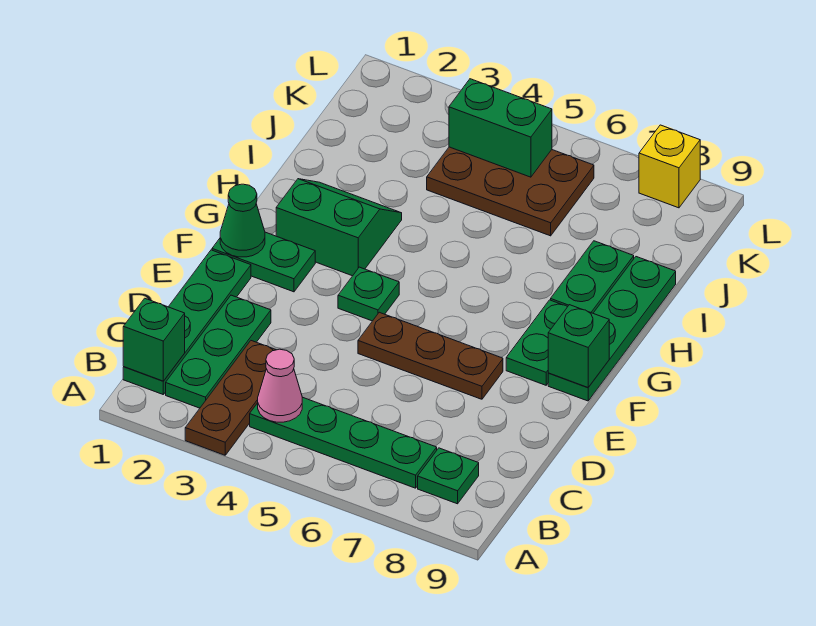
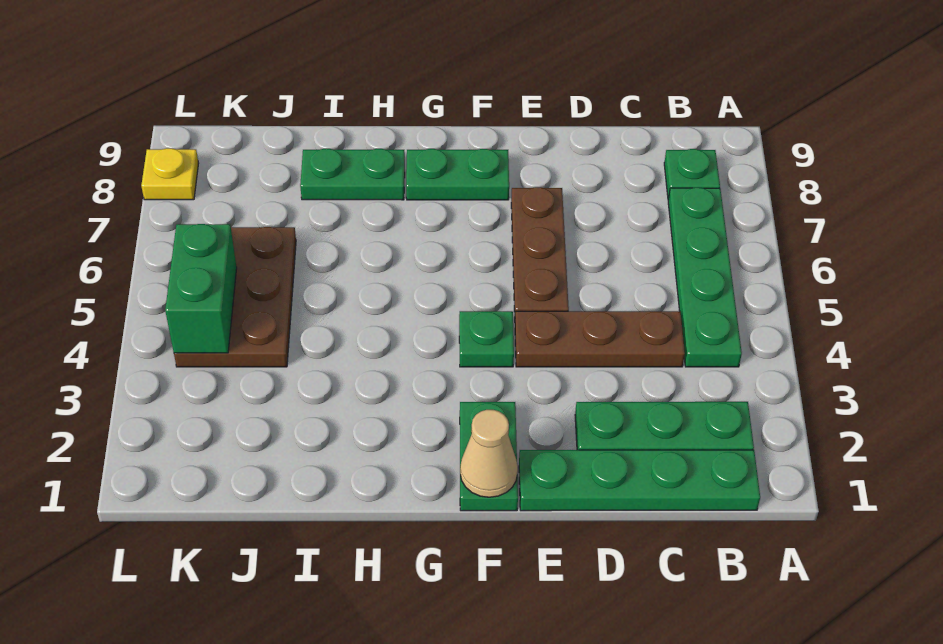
brown 1x3 plate [185,341,276,455] -> brown 1x3 plate moved to [515,311,685,367]
green 1x1 brick [123,298,185,381] -> none
pink 1x1 cone [258,349,302,422] -> none
green 1x1 cone [220,184,265,257] -> tan 1x1 cone [460,410,518,497]
green 1x4 plate [548,257,676,401] -> none
green 1x1 brick [548,305,609,388] -> none
green 2x2 slope [276,179,402,276] -> none
yellow 1x1 brick [639,125,700,208] -> yellow 1x1 plate [141,148,199,200]

